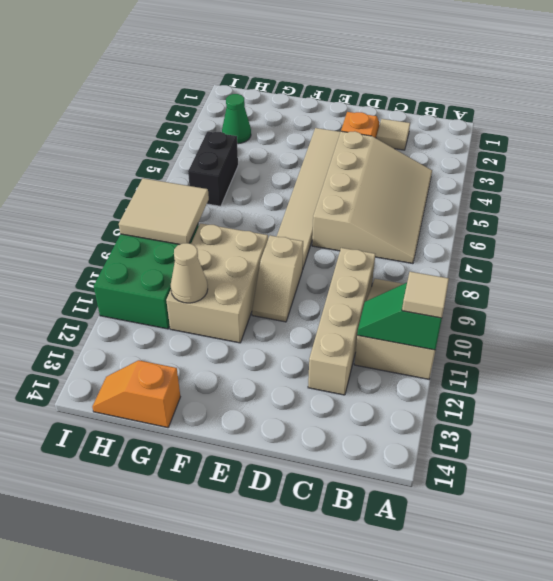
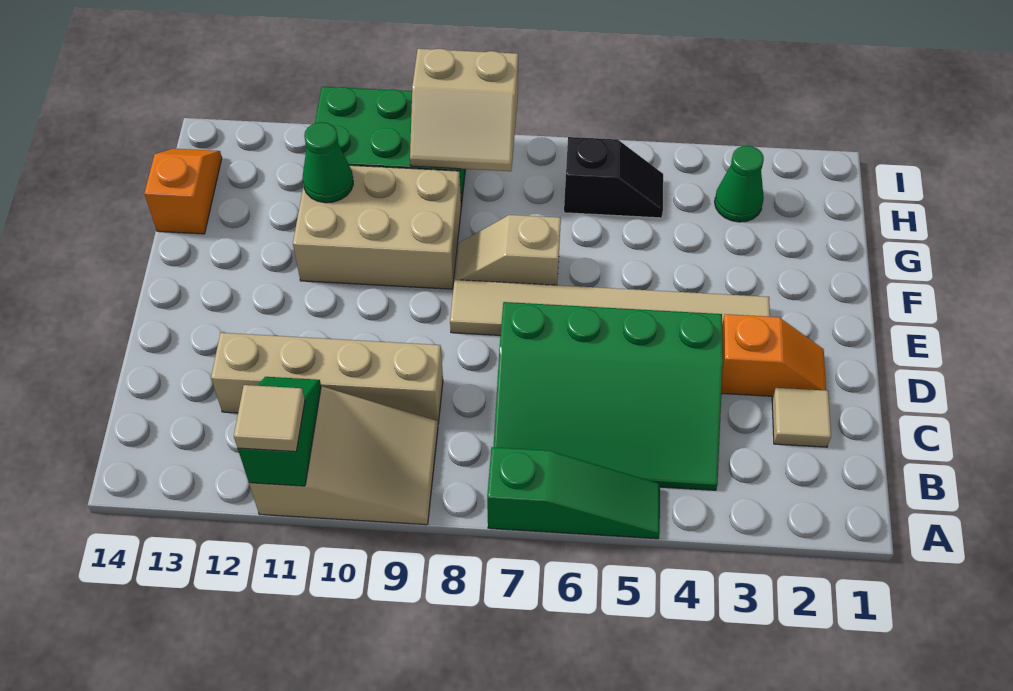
none -> green 1x3 slope [487,447,660,539]
tan 3x4 slope [312,131,432,264] -> green 3x4 slope [494,302,723,490]
tan 1x2 slope [252,235,303,322] -> tan 1x2 slope moved to [455,215,561,285]
tan 1x1 cone [171,243,208,303] -> green 1x1 cone [303,122,353,203]
black 1x2 brick [188,131,238,206] -> black 1x2 slope [564,137,663,218]
tan 2x2 tile [119,178,209,245] -> tan 2x2 slope [410,49,518,171]

